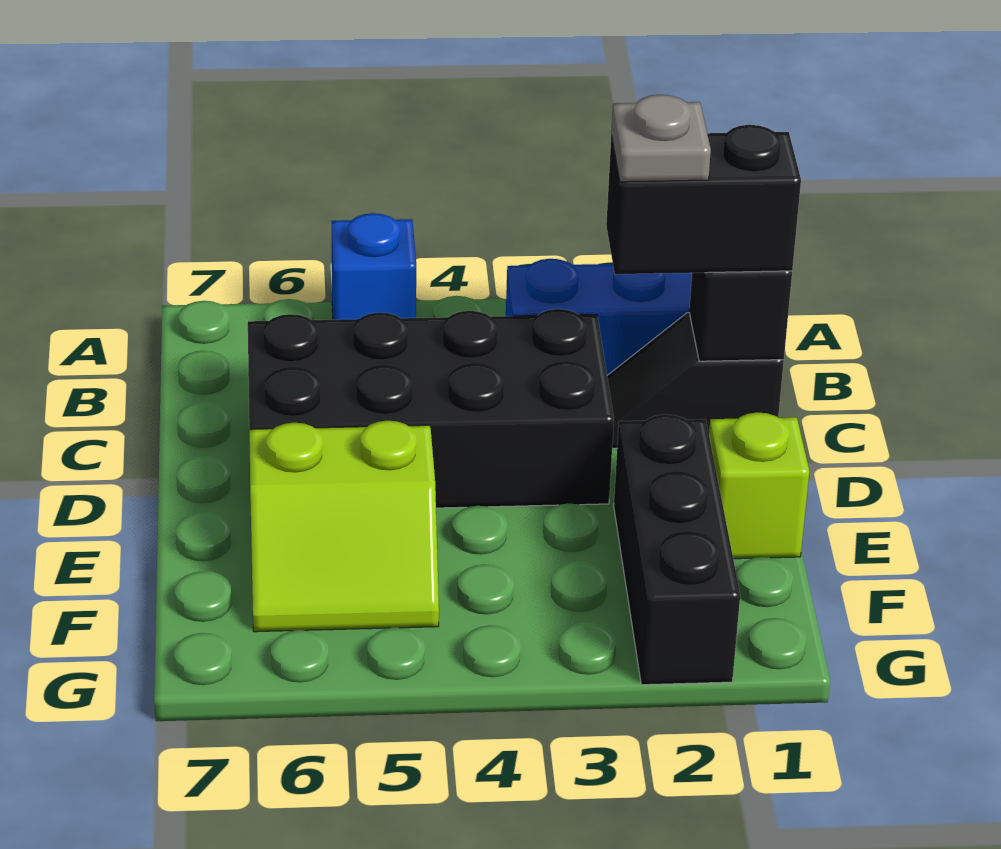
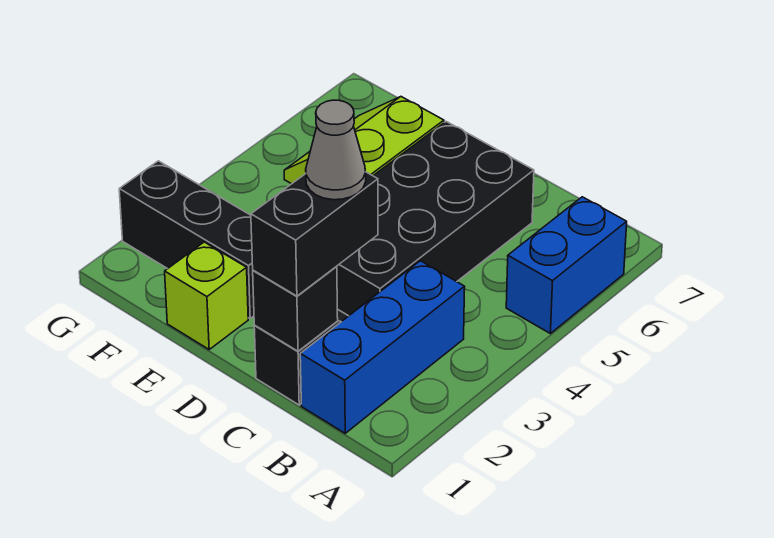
blue 1x1 brick [332,213,416,320] -> blue 1x2 brick [506,197,627,333]
grey 1x1 plate [611,95,711,182] -> grey 1x1 cone [306,100,366,200]

